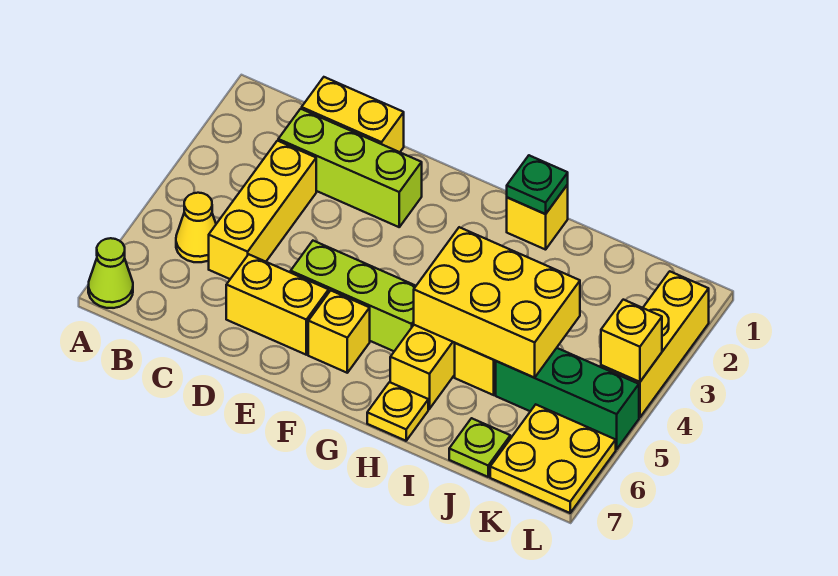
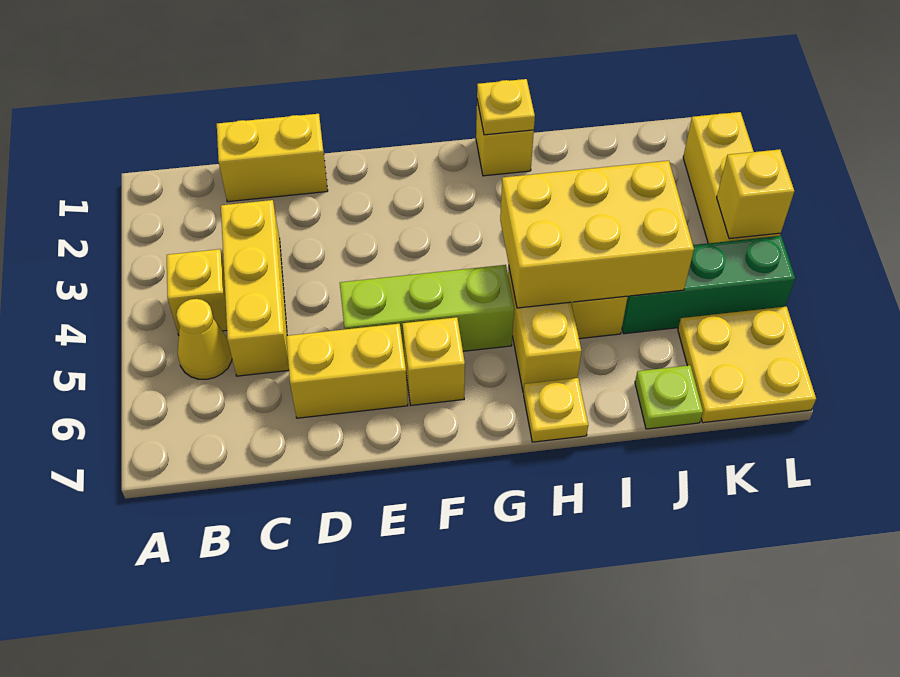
lime 1x1 cone [88,238,133,308] -> none
none -> yellow 1x1 brick [167,249,227,335]
lime 1x3 brick [278,109,422,227] -> none
green 1x1 plate [507,155,568,214] -> yellow 1x1 plate [477,79,535,135]

